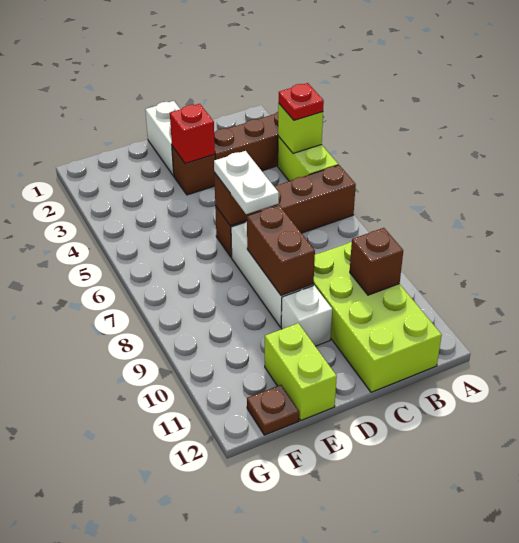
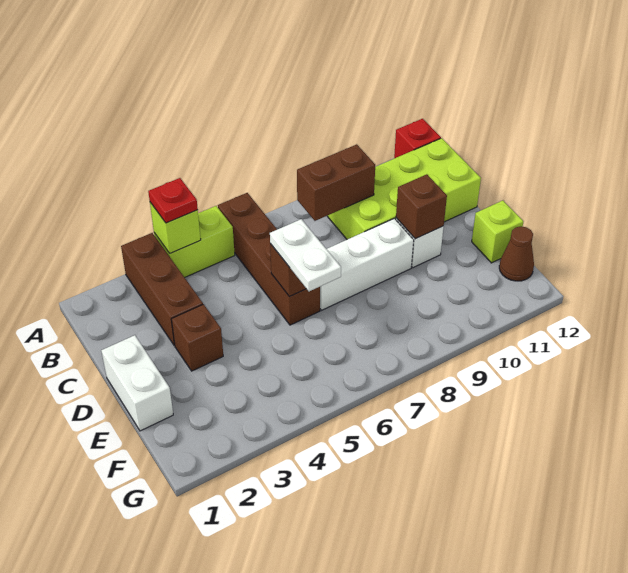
brown 1x1 brick [350,228,403,295] -> brown 1x1 brick moved to [396,174,447,239]
white 1x2 brick [145,101,180,176] -> white 1x2 brick turned to [101,335,173,431]
red 1x1 brick [170,104,215,164] -> red 1x1 brick moved to [394,119,441,158]
white 1x2 plate [214,151,279,214] -> white 1x2 plate turned to [270,219,341,291]
brown 1x2 brick [247,205,315,296] -> brown 1x2 brick moved to [297,144,375,221]
lime 1x2 brick [265,323,337,420] -> lime 1x1 brick [472,201,523,263]
brown 1x1 plate [247,385,299,435] -> brown 1x1 cone [499,226,534,281]

